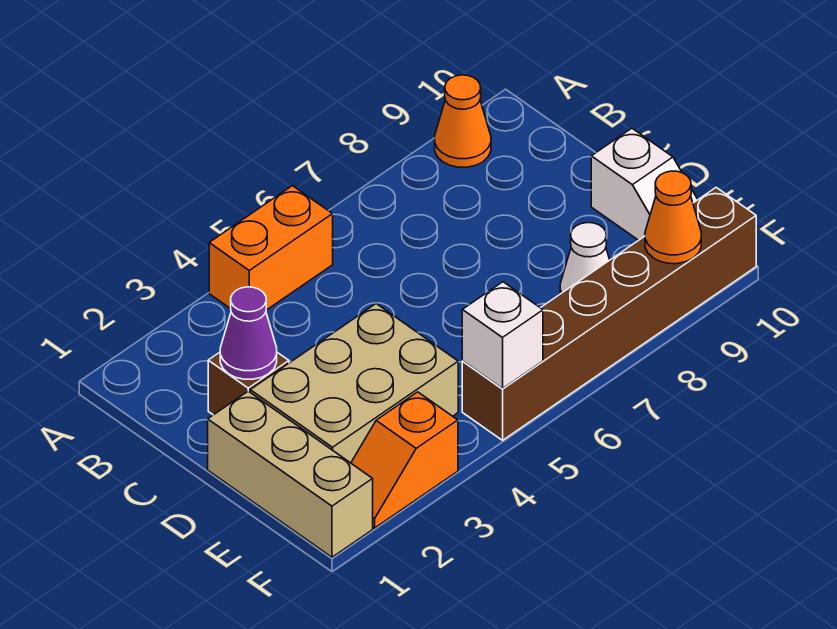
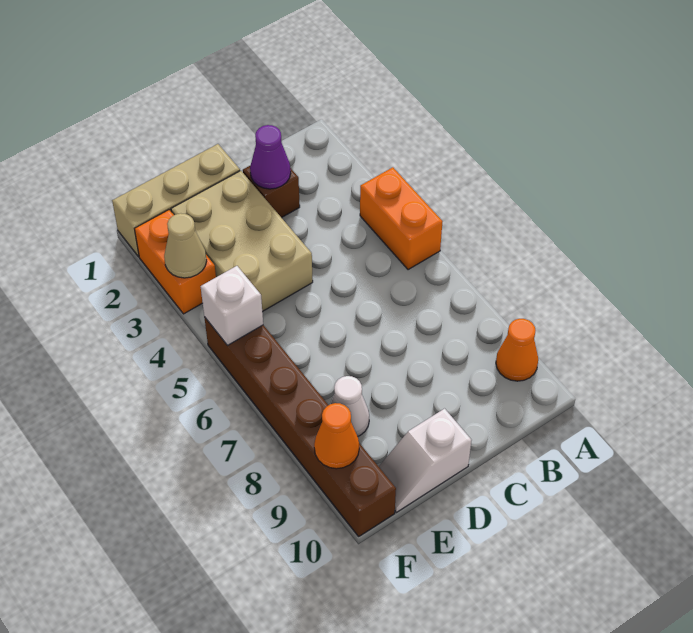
orange 1x2 slope [351,392,458,528] -> orange 1x2 brick [134,210,216,314]
none -> tan 1x1 cone [164,213,207,278]

